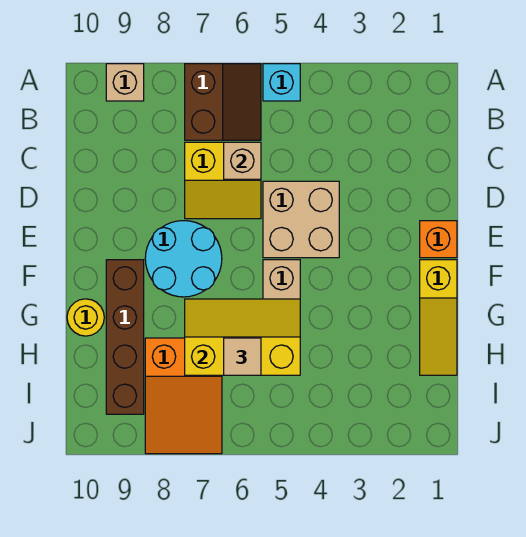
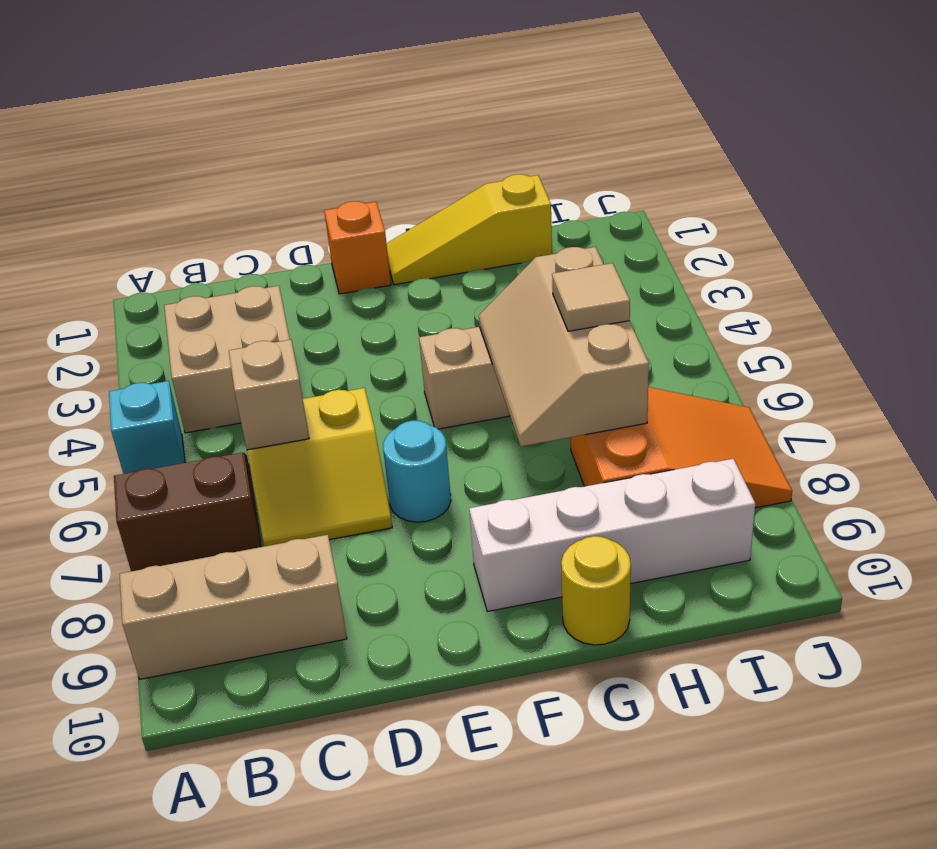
tan 1x1 brick [106,64,144,101] -> tan 1x3 brick [120,535,347,679]
yellow 2x2 slope [185,142,261,219] -> yellow 2x2 slope turned to [247,388,392,546]
tan 2x2 brick [263,181,339,258] -> tan 2x2 brick moved to [164,286,290,433]
cyan 2x2 round brick [145,221,222,297] -> cyan 1x1 round brick [383,420,451,522]
yellow 1x3 slope [420,260,457,375] -> yellow 1x3 slope turned to [386,174,552,285]
brown 1x4 brick [106,260,144,414] -> white 1x4 brick [469,459,755,612]
yellow 2x3 slope [185,299,300,375] -> tan 2x3 slope [479,247,649,446]

